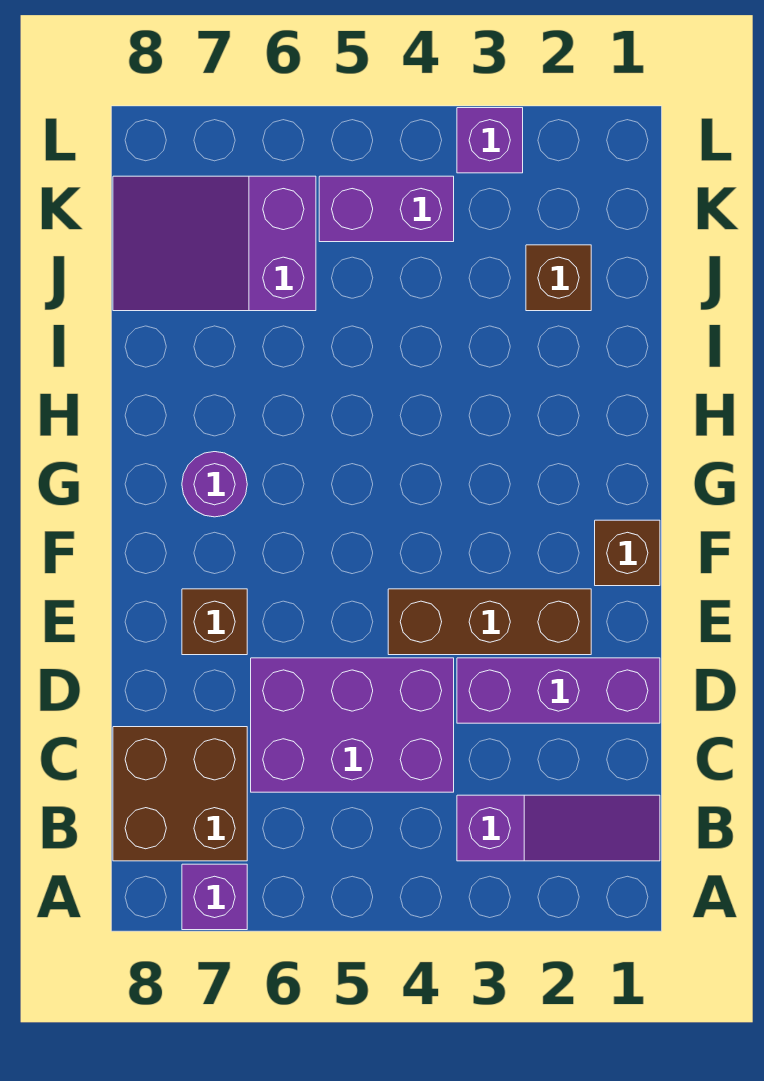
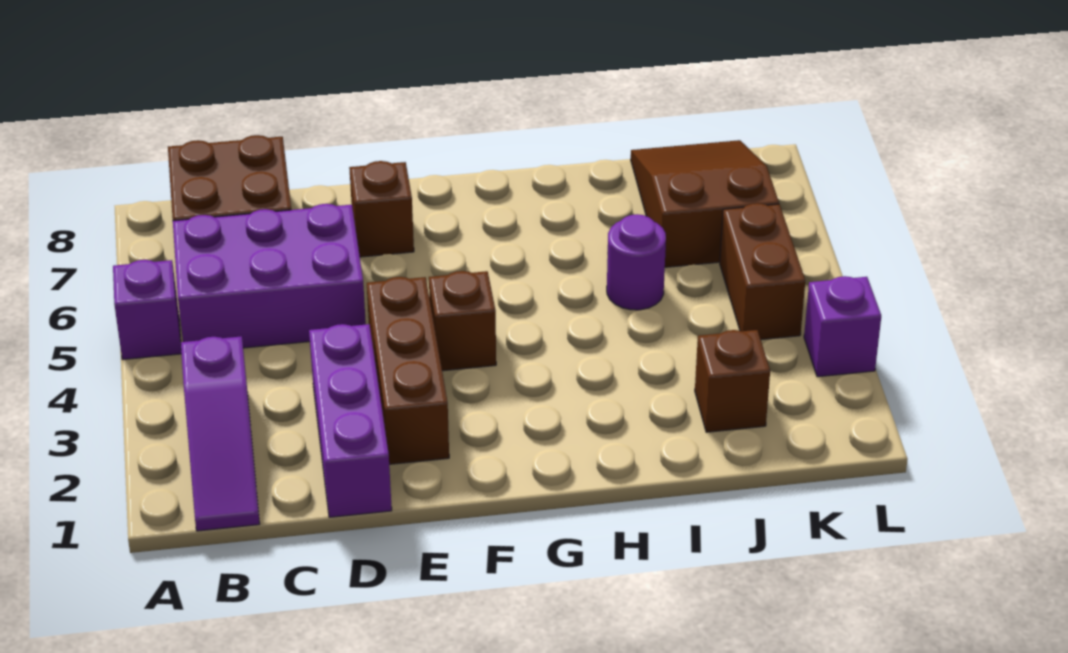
purple 1x1 brick [182,864,247,930] -> purple 1x1 brick moved to [113,260,181,360]
purple 2x3 brick [251,658,454,792] -> purple 2x3 brick turned to [173,204,366,348]
brown 1x1 brick [595,520,660,586] -> brown 1x1 brick moved to [429,271,496,371]
purple 1x1 round brick [182,452,247,517] -> purple 1x1 round brick moved to [607,214,666,310]
purple 2x3 slope [113,176,316,311] -> brown 2x3 slope [631,140,779,267]
purple 1x2 brick [319,176,454,242] -> brown 1x2 brick [720,203,805,340]

